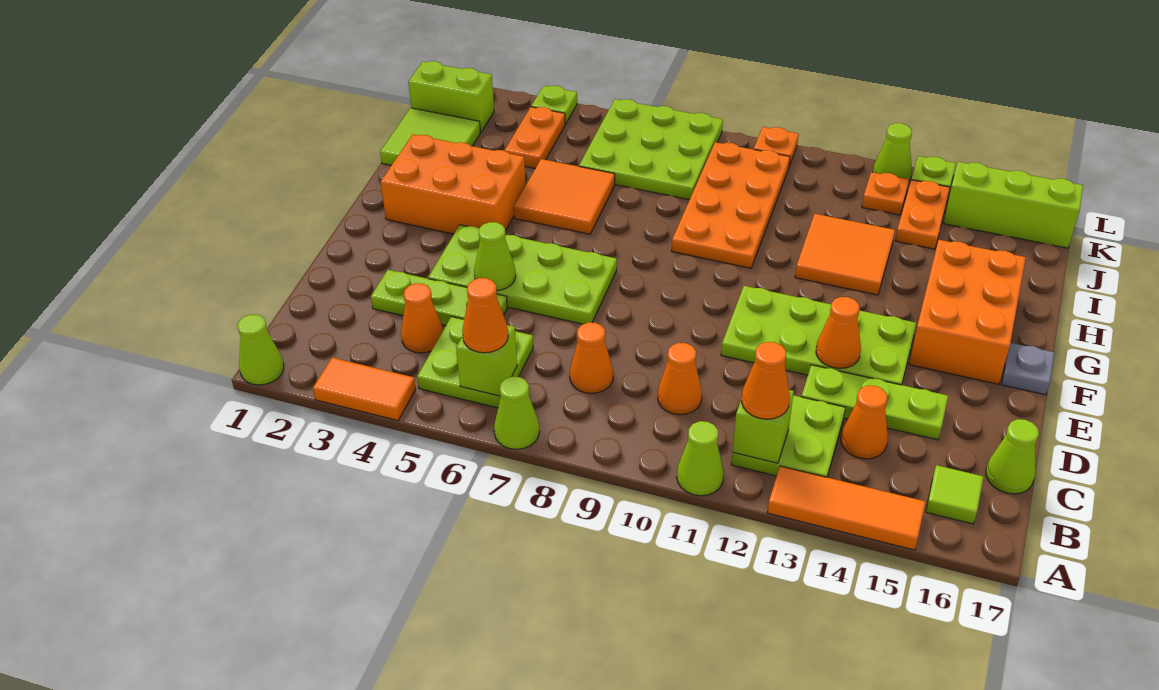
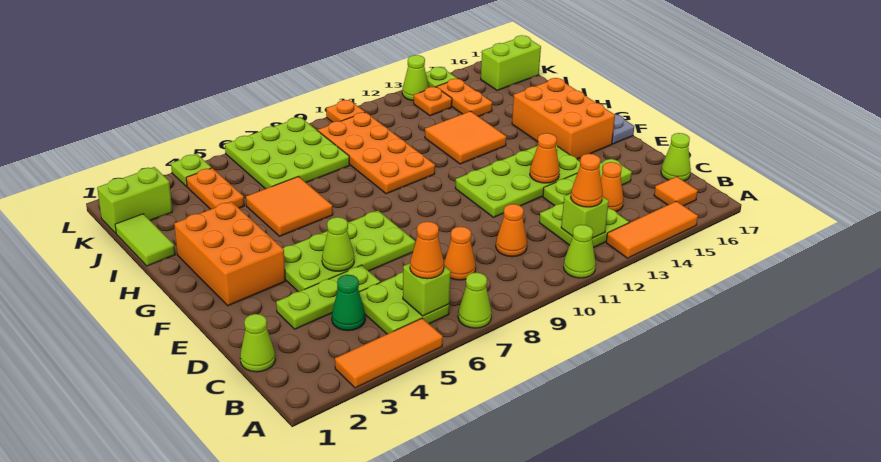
lime 1x1 cone [237,314,284,385] -> lime 1x1 cone moved to [240,314,275,372]
orange 1x2 tile [313,358,416,421] -> orange 1x3 tile [335,318,443,388]
lime 1x1 tile [926,465,983,524] -> orange 1x1 tile [654,177,698,206]
orange 1x1 cone [401,283,443,353] -> green 1x1 cone [332,275,365,331]
orange 2x3 brick [381,134,526,234] -> orange 2x3 brick turned to [174,202,285,306]
lime 2x2 tile [380,108,481,165] -> lime 1x2 tile [115,214,175,266]
lime 1x3 brick [944,162,1083,248] -> lime 1x2 brick [481,35,541,91]

